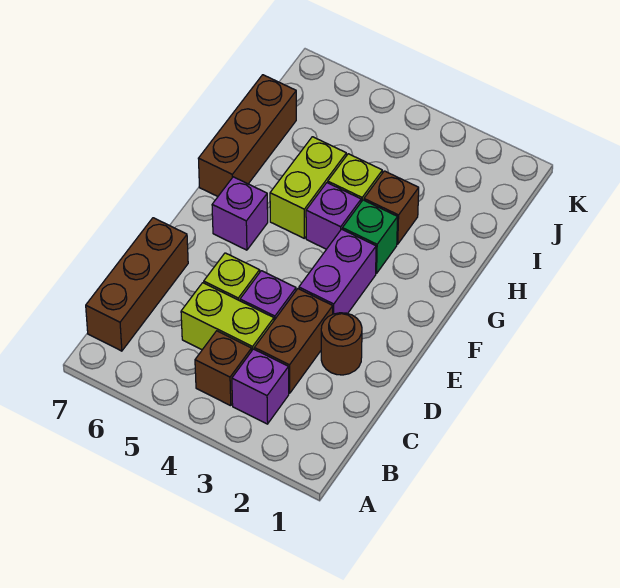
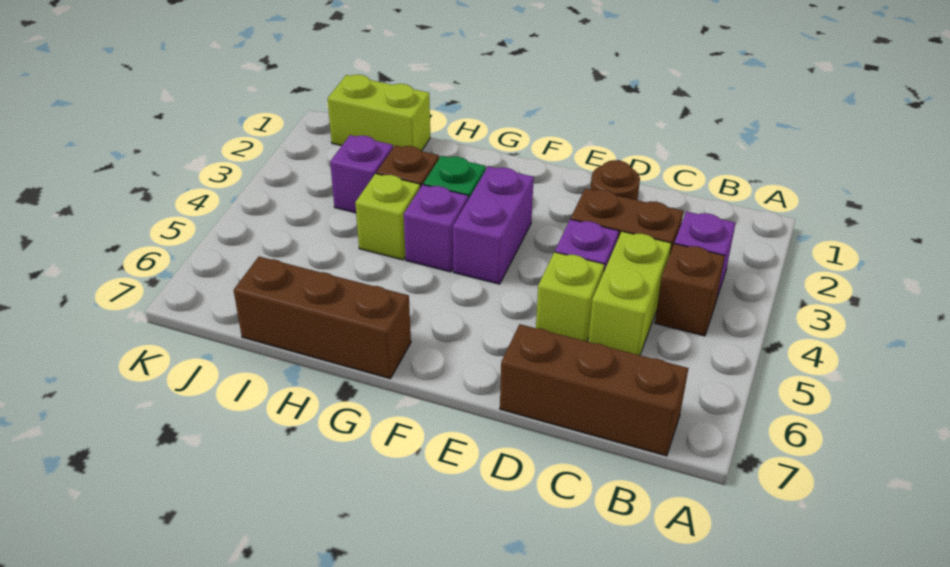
purple 1x2 brick [299,229,376,314] -> purple 1x2 brick turned to [453,166,534,284]
purple 1x1 brick [212,177,268,250] -> purple 1x1 brick moved to [330,135,393,213]
lime 1x2 brick [270,137,346,238] -> lime 1x2 brick moved to [328,75,430,151]

